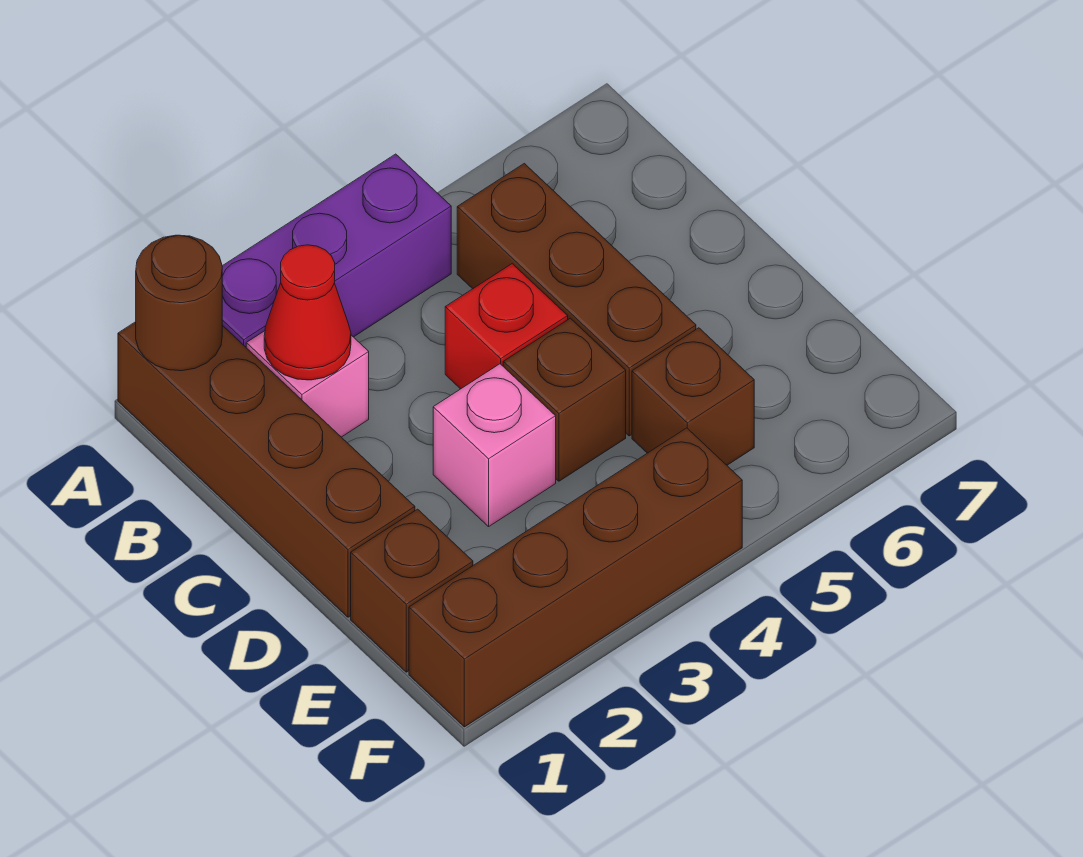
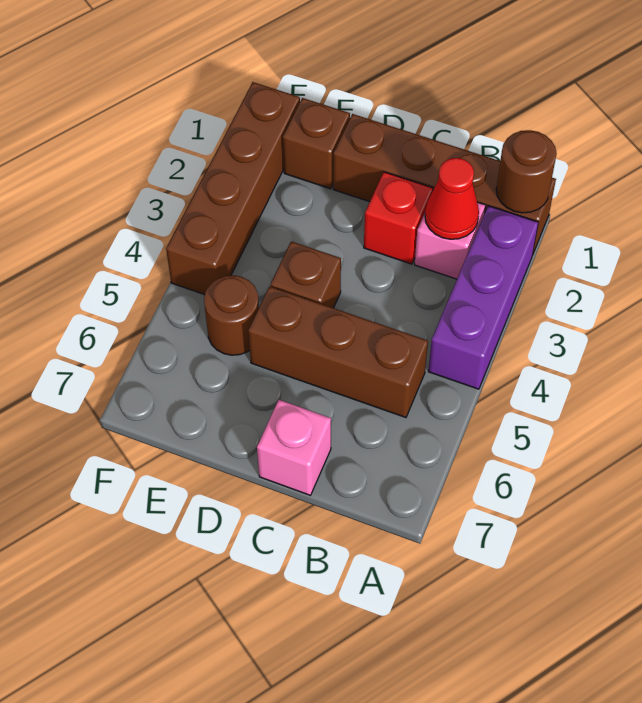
red 1x1 brick [445,264,568,389] -> red 1x1 brick moved to [364,172,433,264]
pink 1x1 brick [433,364,556,526] -> pink 1x1 brick moved to [257,400,331,495]
brown 1x1 brick [632,328,754,465] -> brown 1x1 round brick [204,275,259,355]

